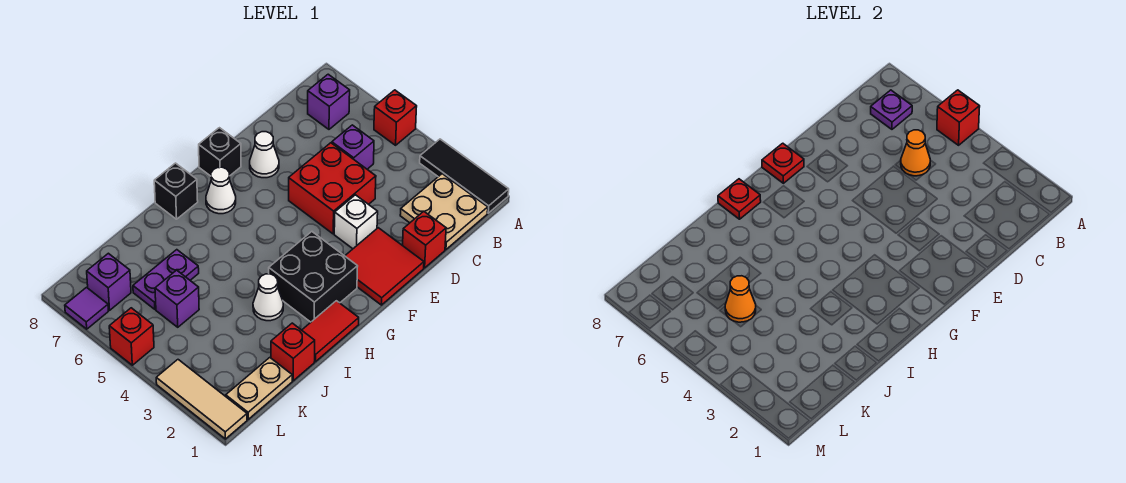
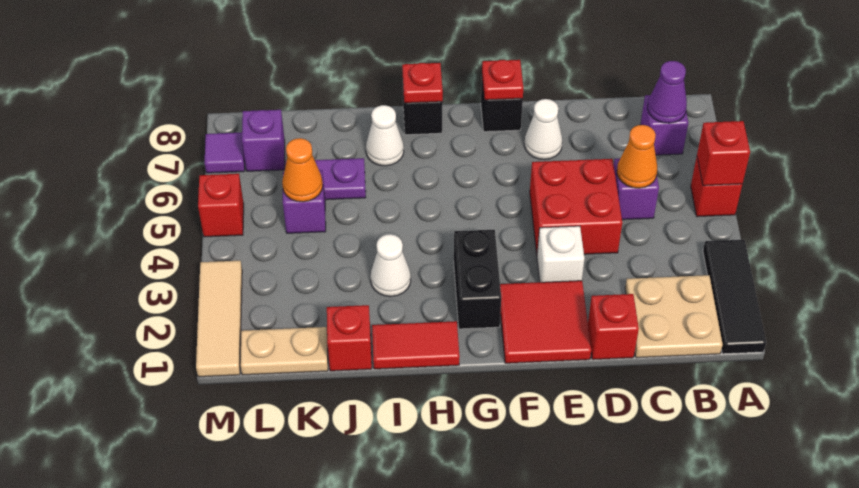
purple 1x1 plate [871,90,912,129] -> purple 1x1 cone [648,61,687,123]
black 2x2 brick [269,232,358,322] -> black 1x2 brick [454,230,501,329]
white 1x1 cone [206,167,236,214] -> white 1x1 cone moved to [366,105,404,166]

